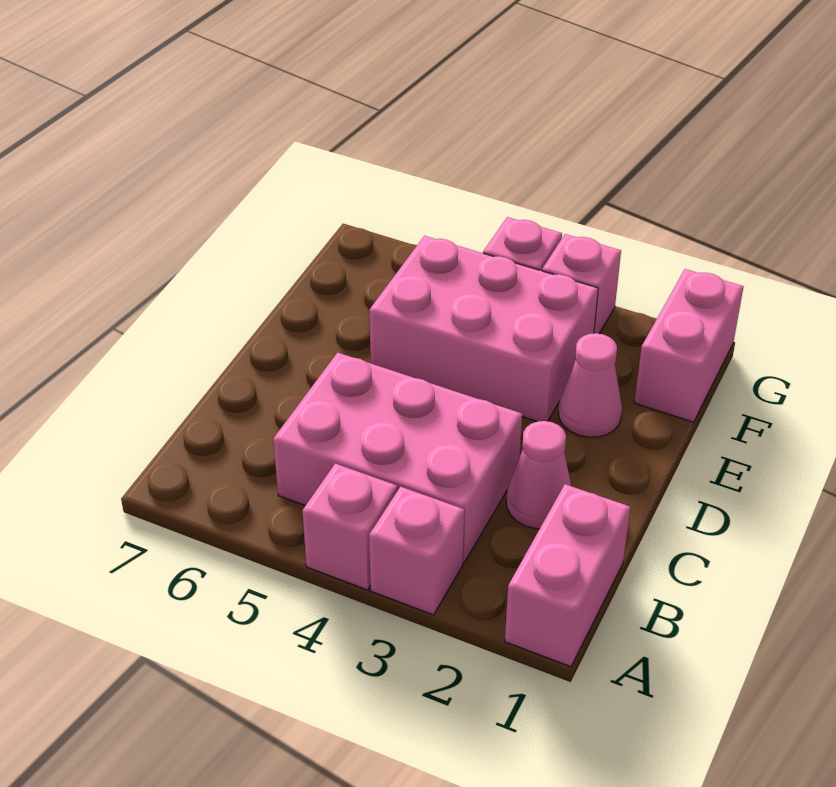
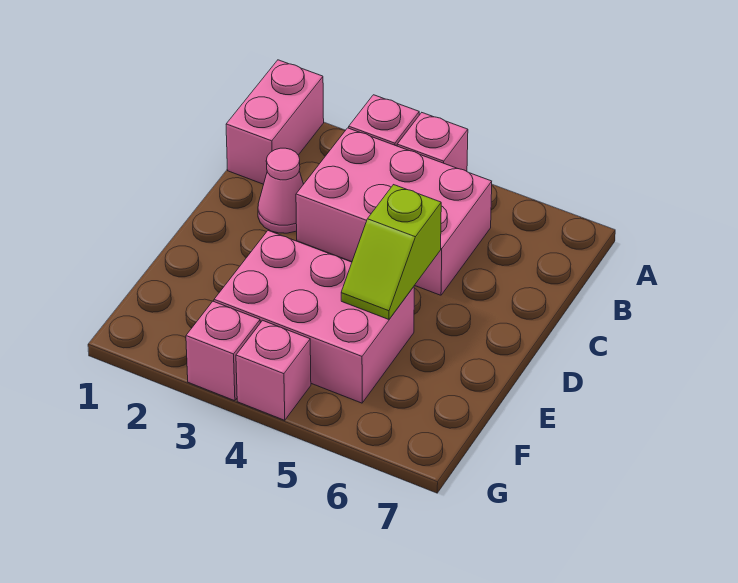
none -> lime 1x2 slope [341,185,441,319]
pink 1x1 cone [558,333,622,437] -> none
pink 1x2 brick [634,269,744,422] -> none

